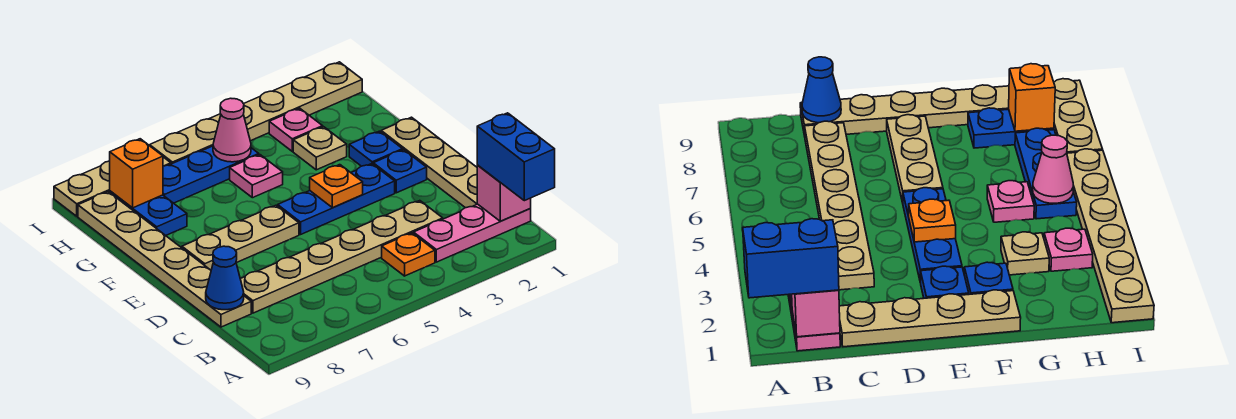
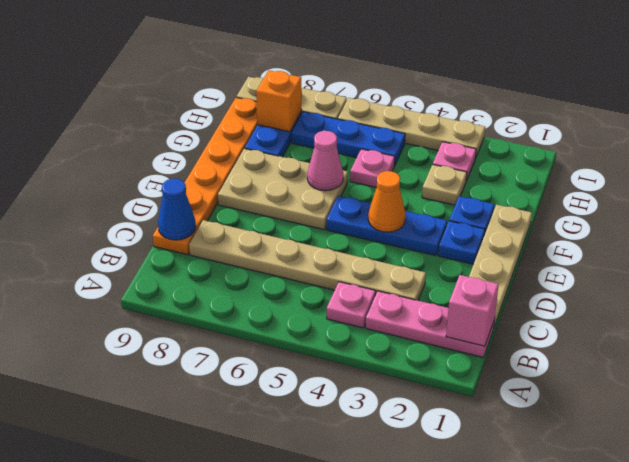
blue 1x2 brick [477,113,555,201] -> none
orange 1x1 plate [382,233,435,276] -> pink 1x1 plate [327,282,376,328]
tan 1x6 plate [78,192,251,327] -> orange 1x6 plate [153,97,257,255]
orange 1x1 plate [310,165,363,208] -> orange 1x1 cone [368,171,406,232]
tan 1x3 plate [182,205,299,270] -> tan 2x3 plate [218,149,348,230]
pink 1x1 cone [213,98,251,162] -> pink 1x1 cone moved to [307,131,343,191]
tan 1x6 plate [150,62,362,164] -> tan 1x4 plate [338,98,485,158]

